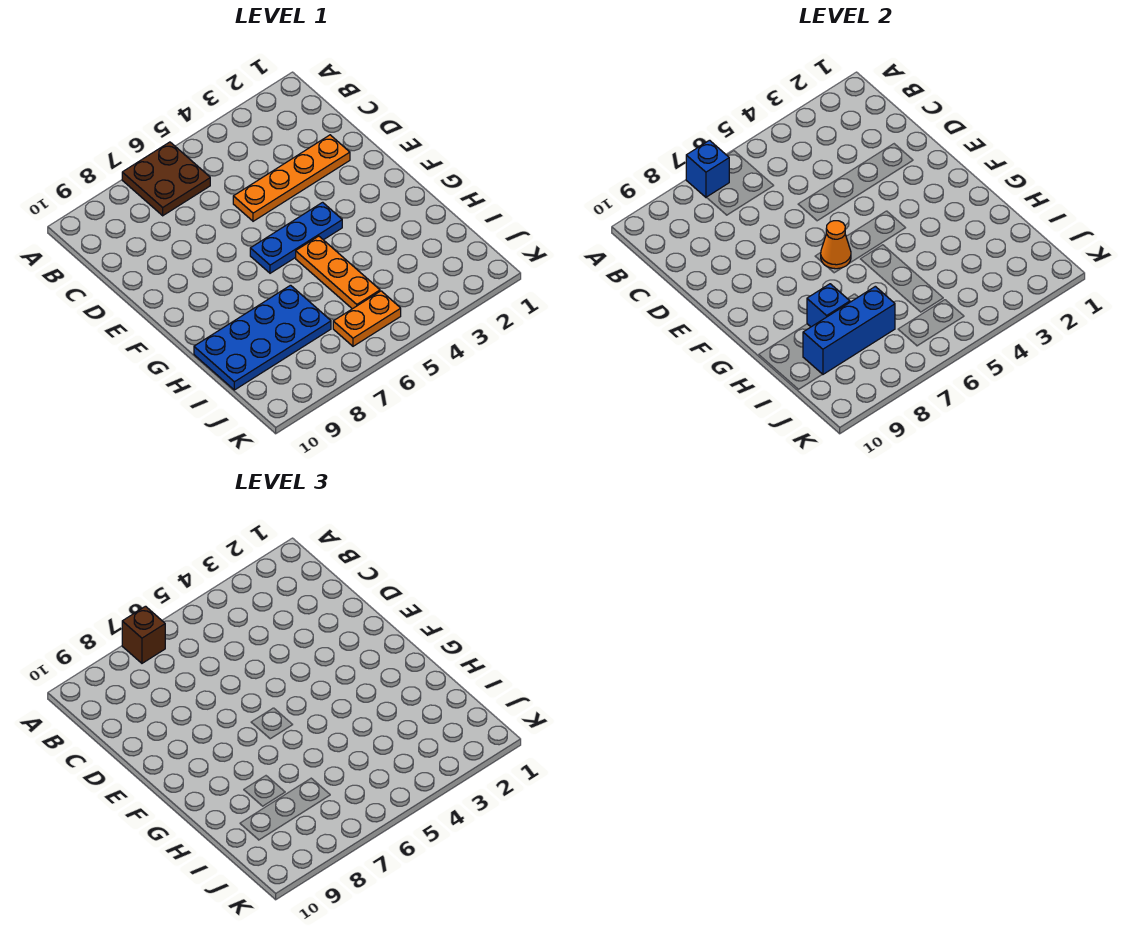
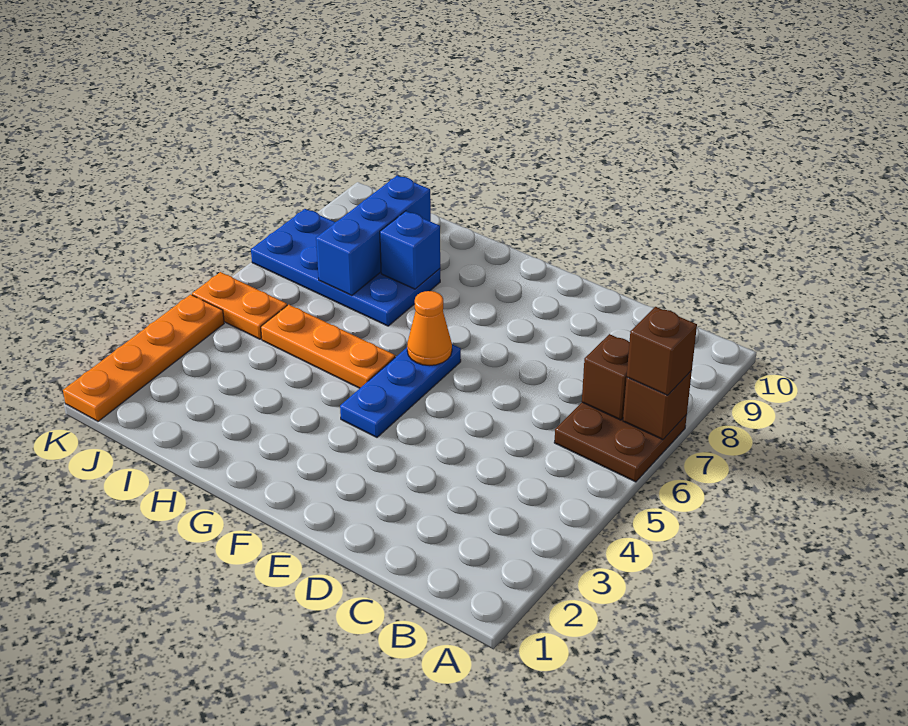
blue 1x1 brick [686,140,729,197] -> brown 1x1 brick [623,371,692,440]
none -> brown 1x1 brick [582,334,629,420]
orange 1x4 plate [233,135,350,221] -> orange 1x4 plate moved to [63,294,224,421]
blue 2x4 plate [194,285,331,390] -> blue 2x4 plate turned to [251,209,440,326]
orange 1x2 plate [333,291,401,346] -> orange 1x2 plate turned to [192,272,287,339]

